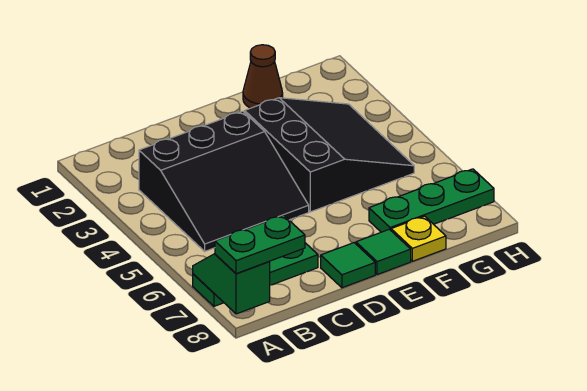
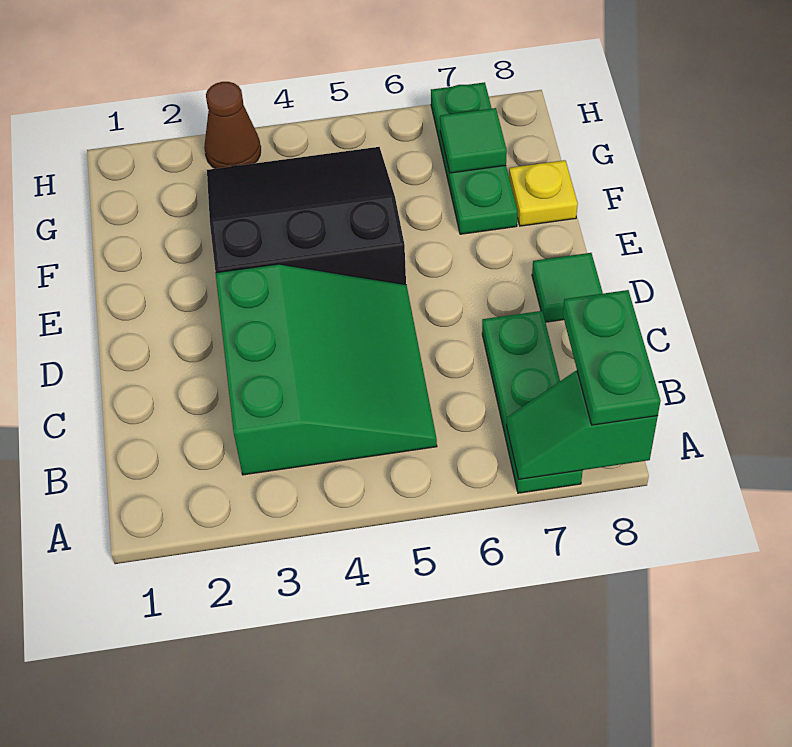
black 3x3 slope [139,111,309,251] -> green 3x3 slope [216,264,437,475]
green 1x1 tile [356,229,411,275] -> green 1x1 tile moved to [440,108,507,173]
brown 1x1 cone [243,45,283,108] -> brown 1x1 cone moved to [204,82,261,169]

